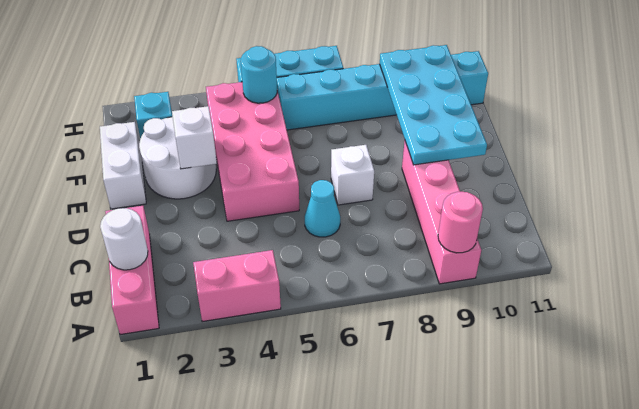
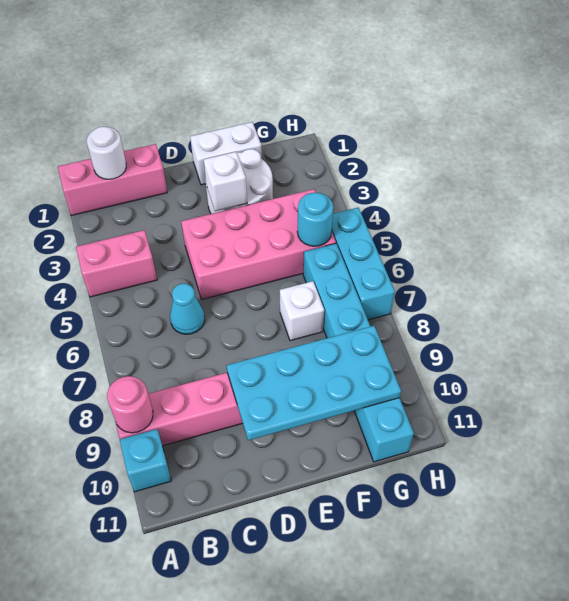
pink 1x2 brick [193,250,281,322] -> pink 1x2 brick turned to [76,230,157,297]
white 1x1 brick [331,145,374,205] -> white 1x1 brick moved to [280,281,324,341]
cyan 1x1 brick [134,92,172,138] -> cyan 1x1 brick moved to [120,429,171,492]

